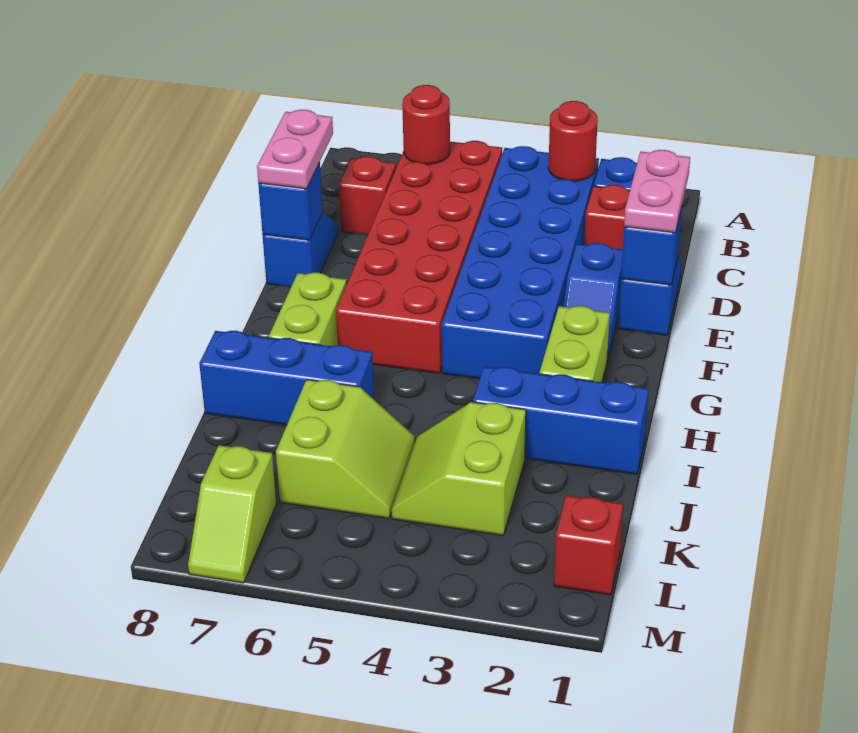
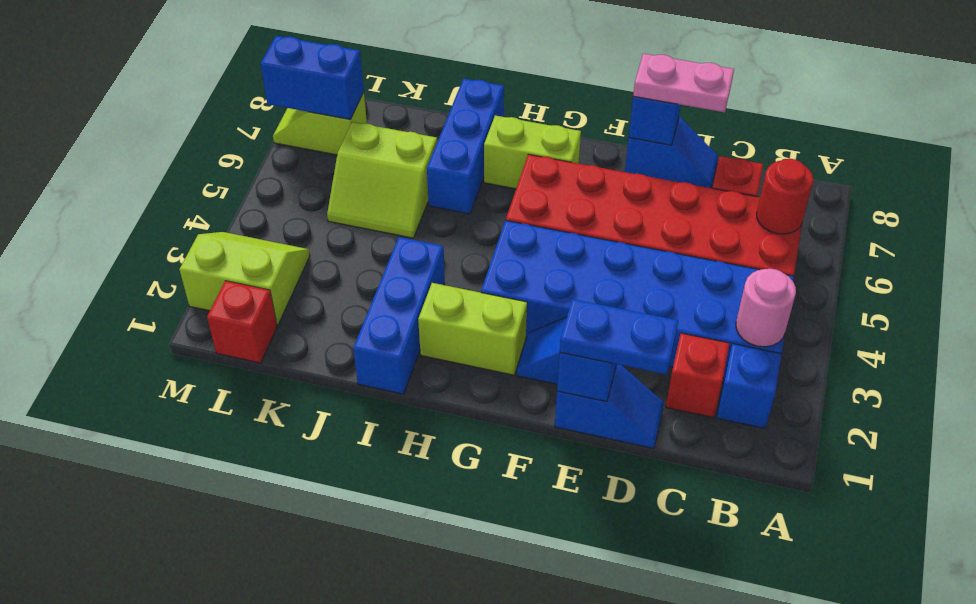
red 1x1 round brick [548,101,598,181] -> pink 1x1 round brick [736,269,796,347]
pink 1x2 plate [624,150,690,233] -> blue 1x2 plate [560,299,678,375]
lime 2x2 slope [392,402,526,536] -> lime 2x2 slope moved to [179,232,310,325]
none -> blue 1x2 brick [261,36,364,119]

